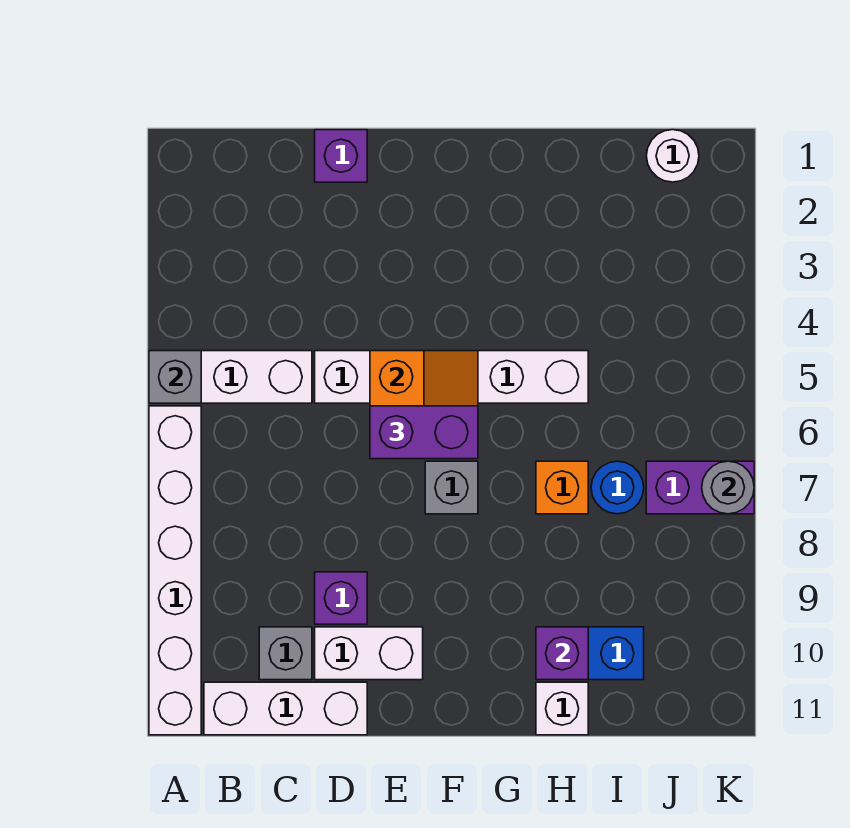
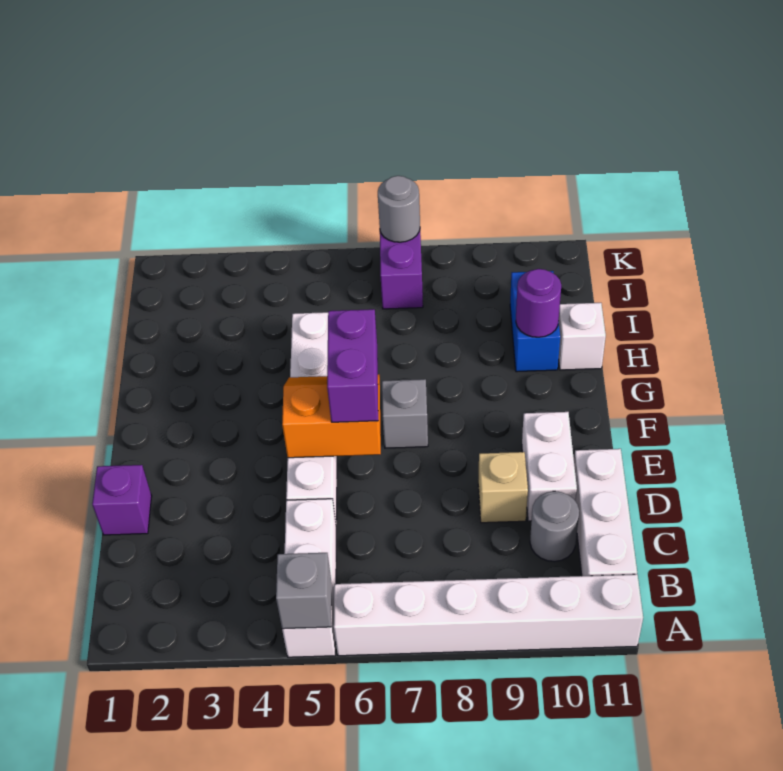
grey 1x1 brick [259,627,312,680] -> grey 1x1 round brick [530,491,579,562]
purple 1x1 brick [315,572,367,624] -> tan 1x1 brick [478,452,528,523]
orange 1x1 brick [536,461,588,514] -> none
purple 1x1 brick [536,627,588,680] -> purple 1x1 round brick [516,269,561,337]
blue 1x1 round brick [591,461,644,514] -> none
white 1x1 round brick [646,130,699,182] -> none

